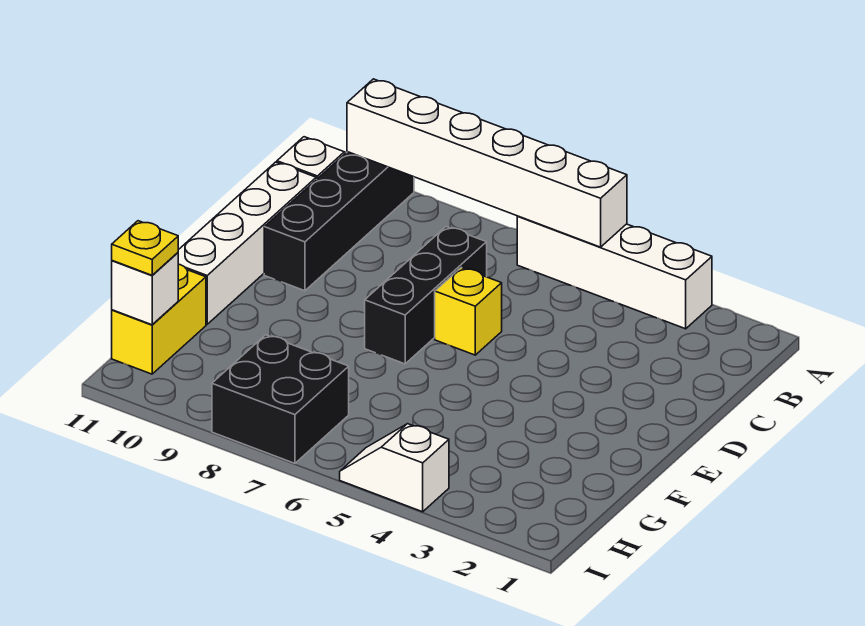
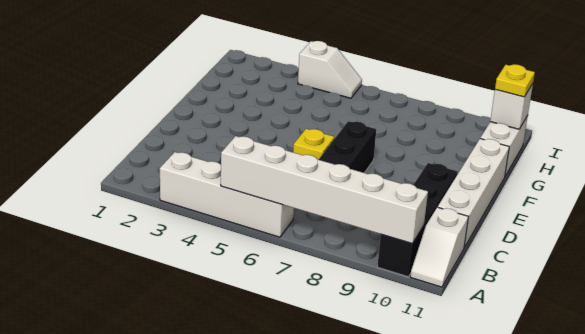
yellow 1x2 brick [112,264,206,374] -> white 1x2 brick [480,116,528,176]
black 2x2 brick [212,335,349,463] -> none

